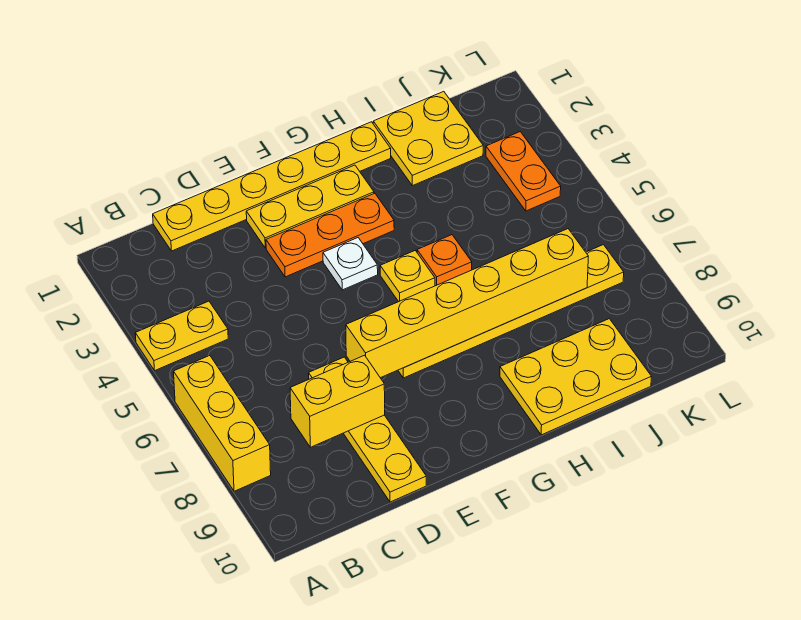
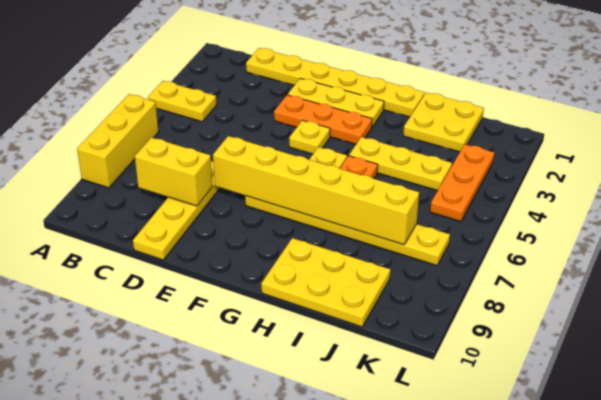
white 1x1 plate [323,238,378,290] -> yellow 1x1 plate [289,120,330,154]
none -> yellow 1x3 plate [349,137,452,191]
orange 1x2 plate [486,132,561,211] -> orange 1x3 plate [430,144,494,221]

